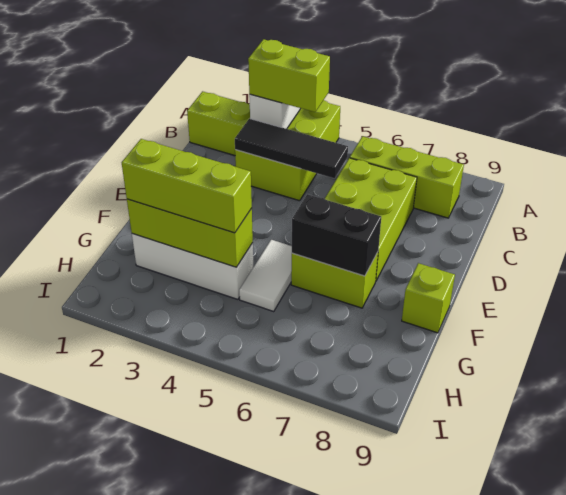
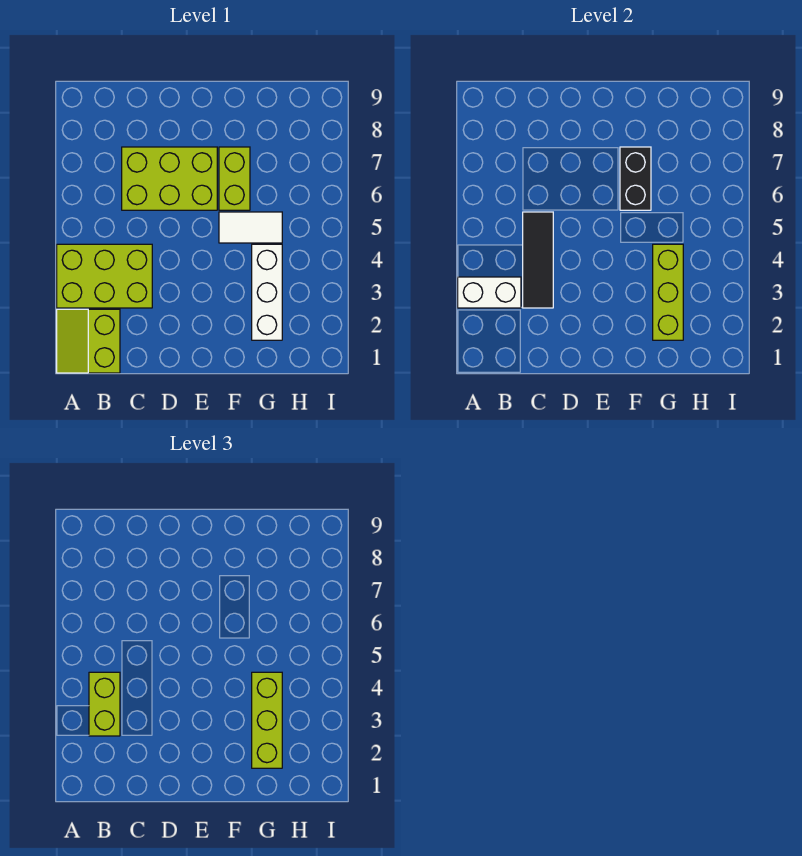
lime 1x3 brick [350,136,464,218] -> none
lime 1x1 brick [402,263,455,333] -> none

